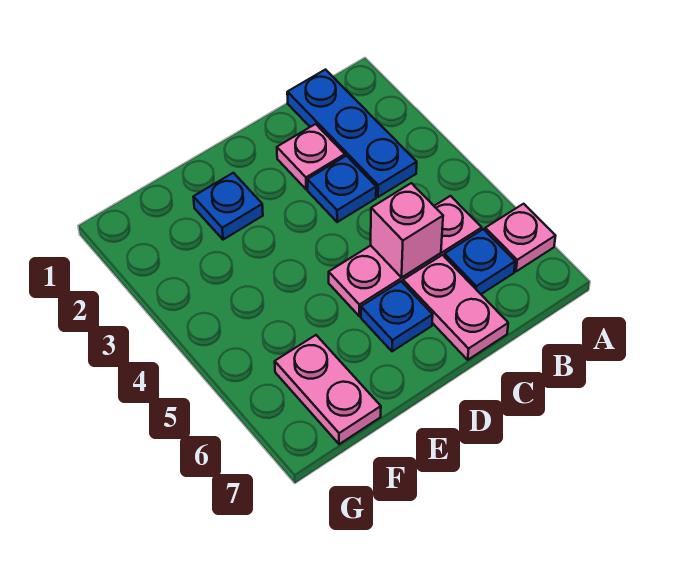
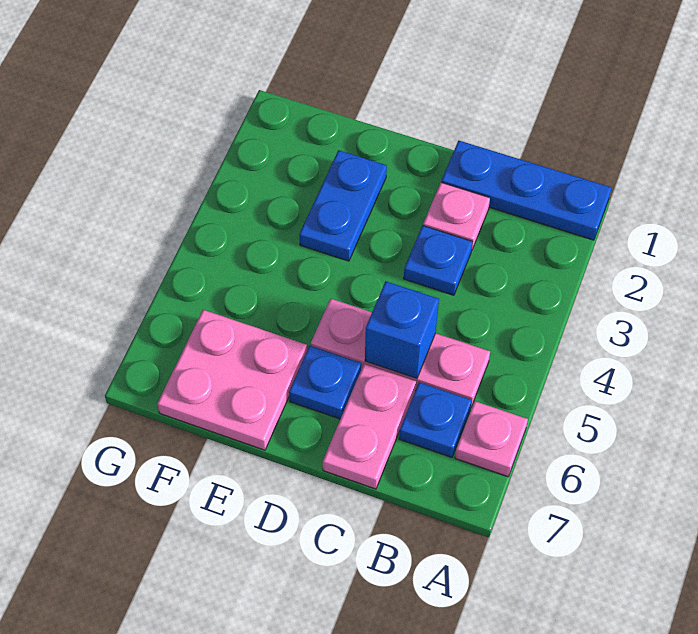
blue 1x3 plate [287,70,417,197] -> blue 1x3 plate turned to [441,141,611,240]
pink 1x1 brick [371,183,443,277] -> blue 1x1 brick [365,282,439,379]
blue 1x1 plate [194,173,263,240] -> blue 1x2 plate [299,150,387,261]
pink 1x2 plate [275,335,381,444] -> pink 2x2 plate [157,310,307,450]

